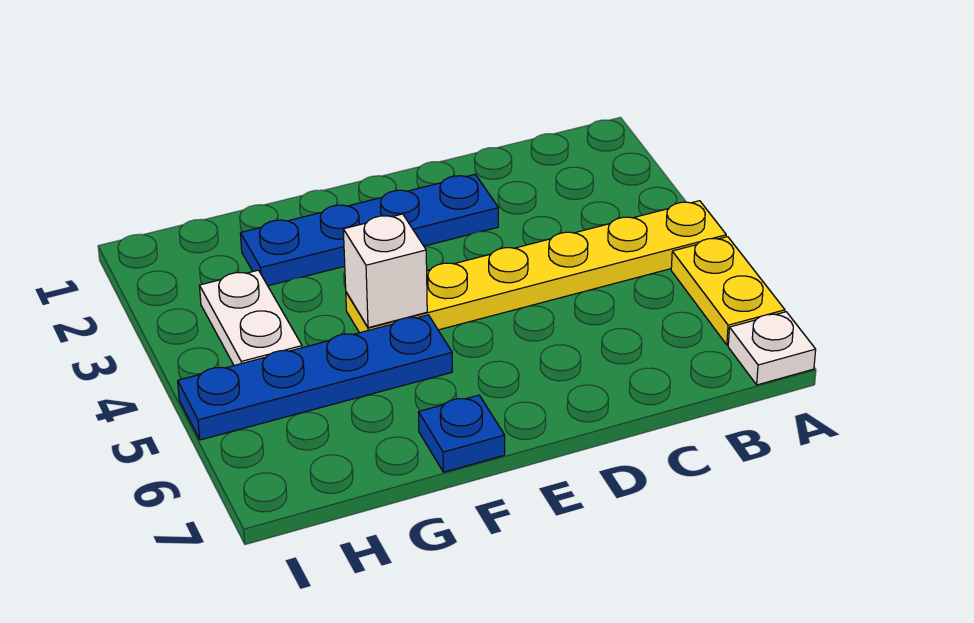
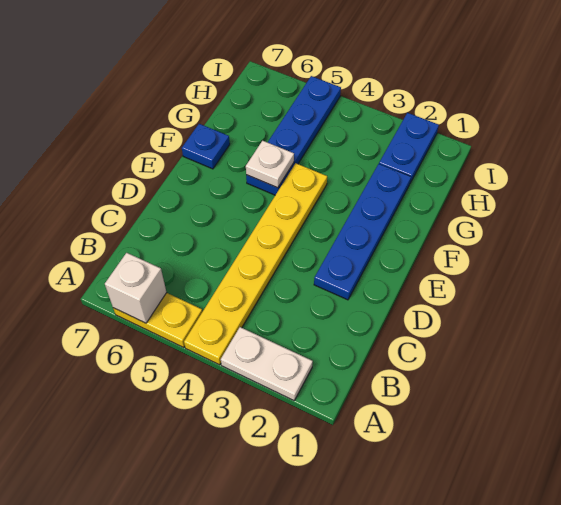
white 1x1 plate [728,312,816,385] -> white 1x1 plate moved to [246,141,294,188]
white 1x1 brick [343,214,427,328] -> white 1x1 brick moved to [105,253,167,323]
none -> blue 1x2 plate [379,113,439,183]
white 1x2 plate [200,270,302,365] -> white 1x2 plate moved to [221,327,313,400]

